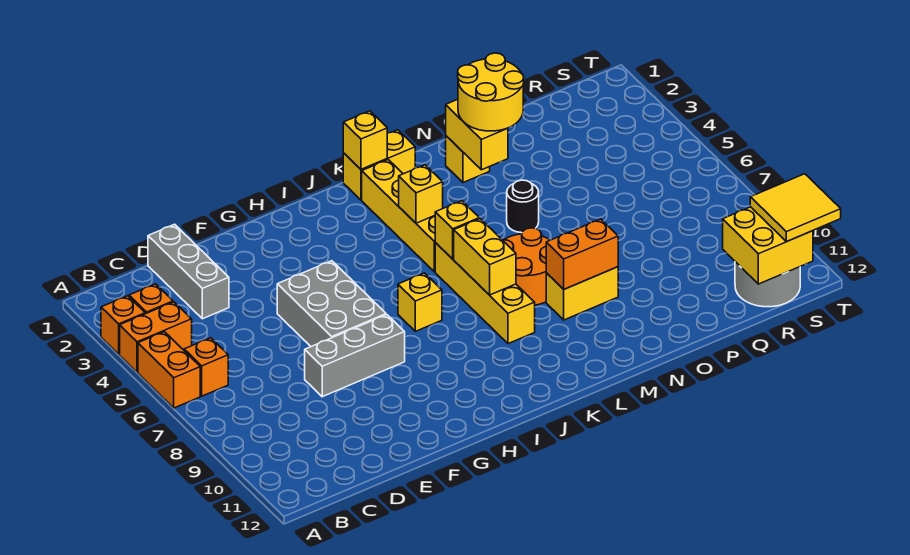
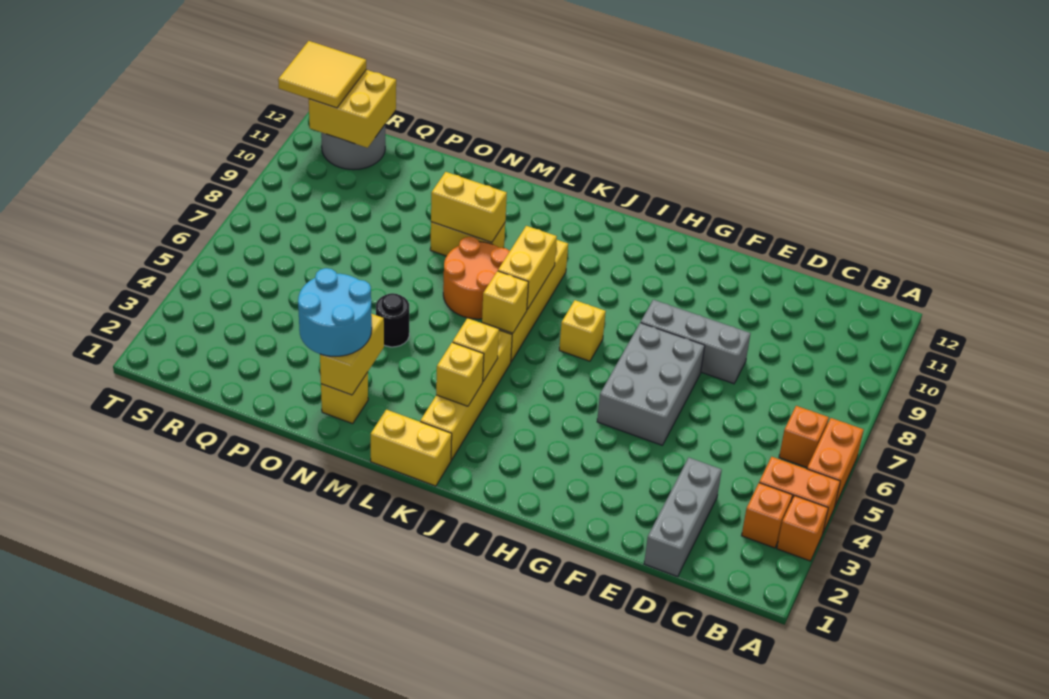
yellow 1x1 brick [343,111,387,169] -> yellow 1x1 brick moved to [436,342,484,406]
orange 1x2 brick [546,219,618,289] -> yellow 1x2 brick [431,172,507,242]
yellow 2x2 round brick [458,53,524,131] -> cyan 2x2 round brick [298,268,372,356]

